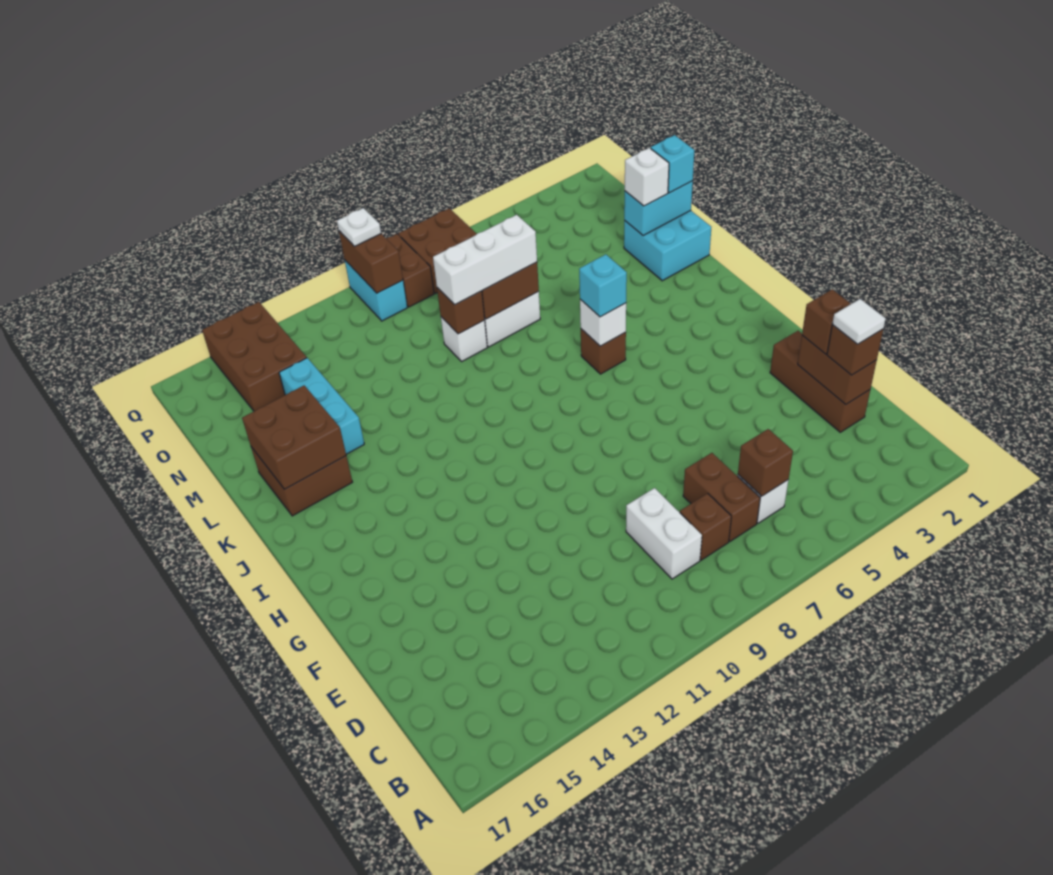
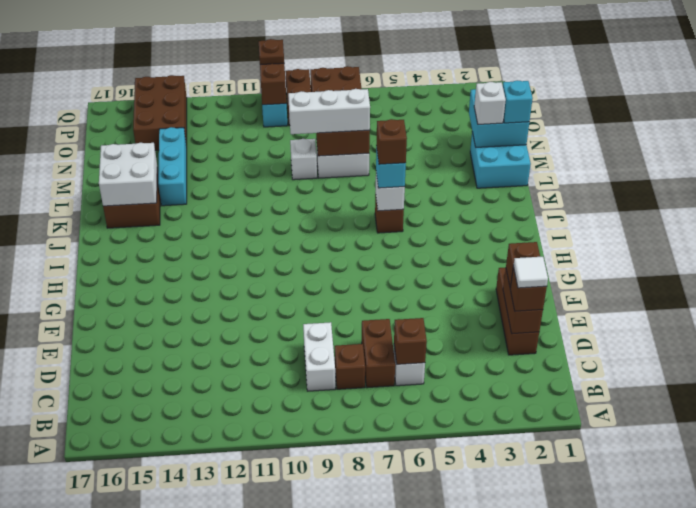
brown 2x2 brick [242,386,346,489] -> white 2x2 brick [99,143,157,206]
cyan 1x2 brick [624,181,693,236] -> cyan 2x2 brick [469,89,529,147]
brown 1x1 brick [437,288,485,334] -> brown 1x1 brick moved to [376,119,407,164]
white 1x1 plate [337,208,381,246] -> brown 1x1 plate [259,39,284,64]

